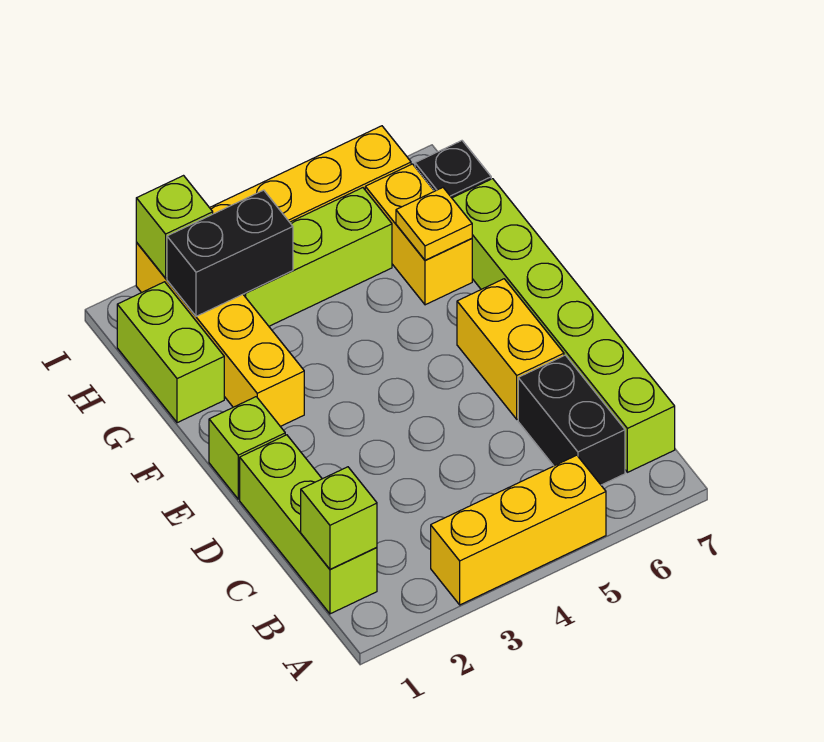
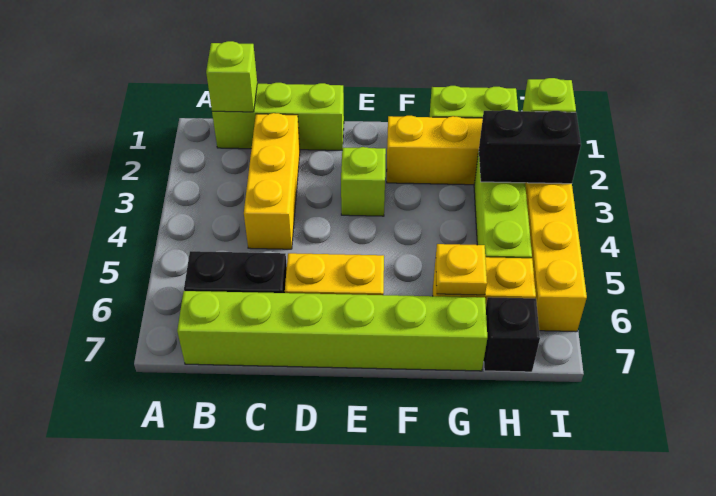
yellow 1x3 brick [431,455,606,605] -> yellow 1x3 brick moved to [244,113,300,249]
lime 1x1 brick [209,397,285,499] -> lime 1x1 brick moved to [341,147,386,216]
black 1x2 brick [167,190,293,316] -> black 1x2 brick turned to [479,110,581,184]

